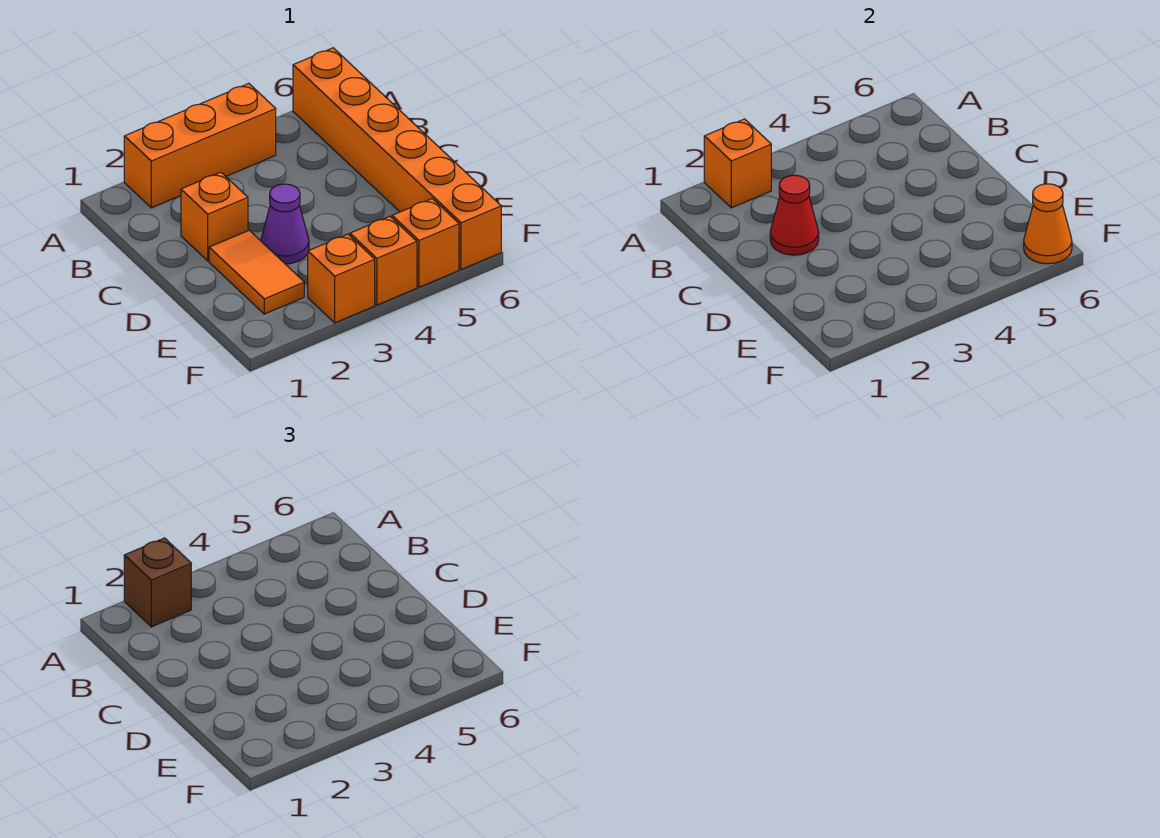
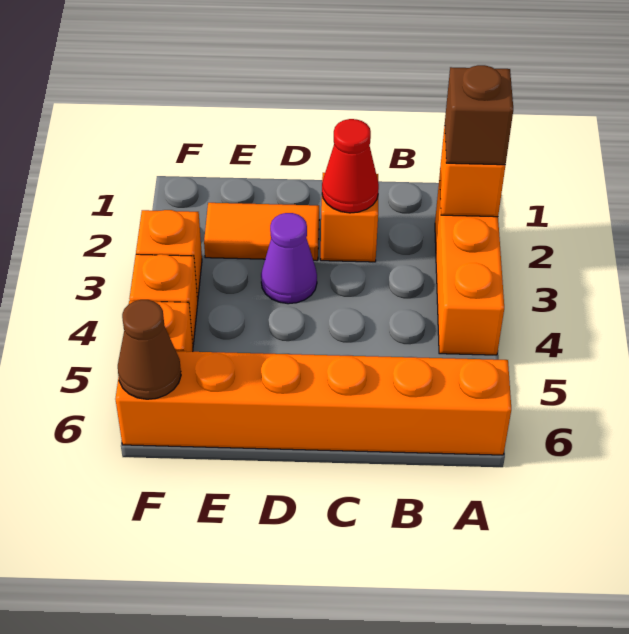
orange 1x1 cone [1024,184,1072,264] -> brown 1x1 cone [118,300,181,399]

